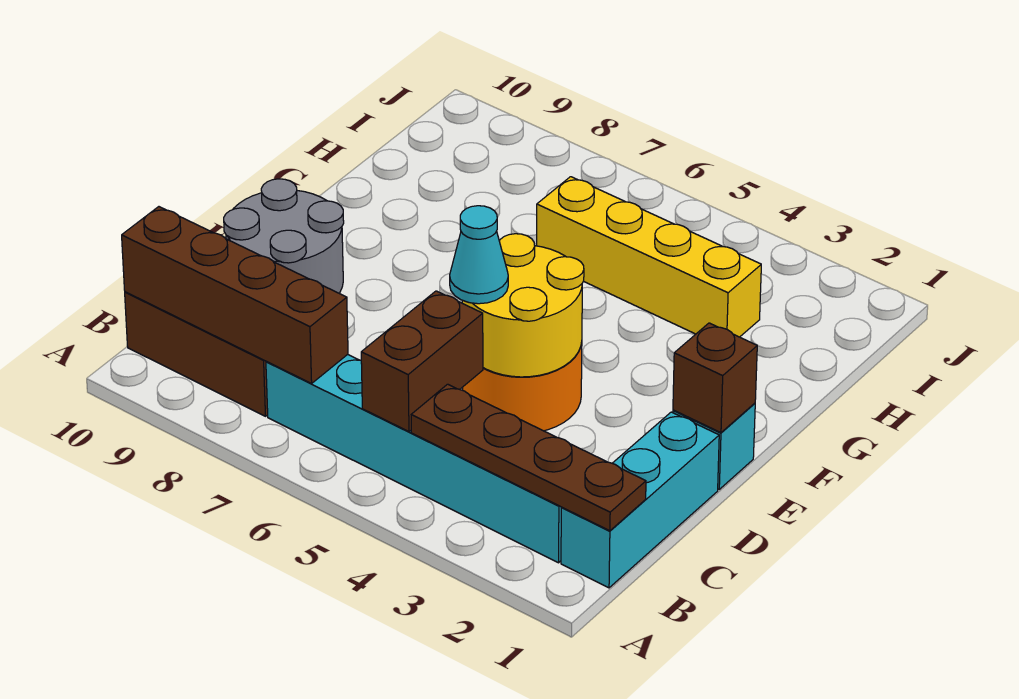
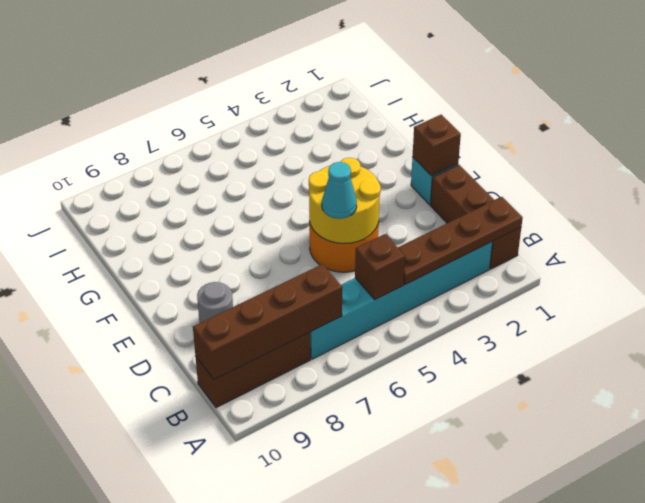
cyan 1x3 brick [561,412,719,588] -> brown 1x3 brick [430,165,521,269]
brown 1x2 brick [361,291,483,432] -> brown 1x1 brick [355,234,405,300]
grey 2x2 round brick [224,179,344,293] -> grey 1x1 round brick [197,282,233,323]
yellow 1x4 brick [537,177,761,337] -> none

